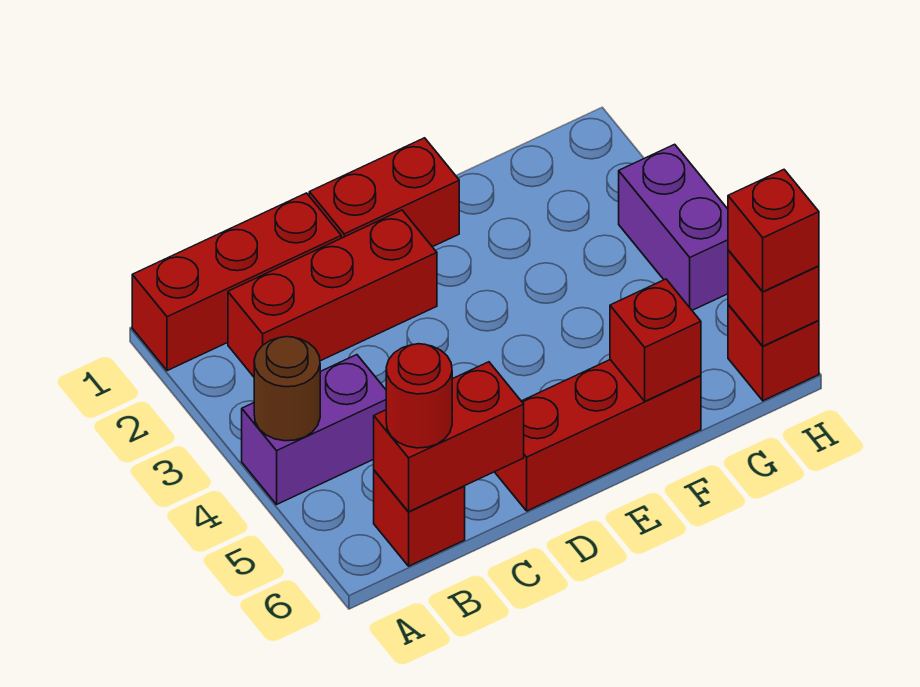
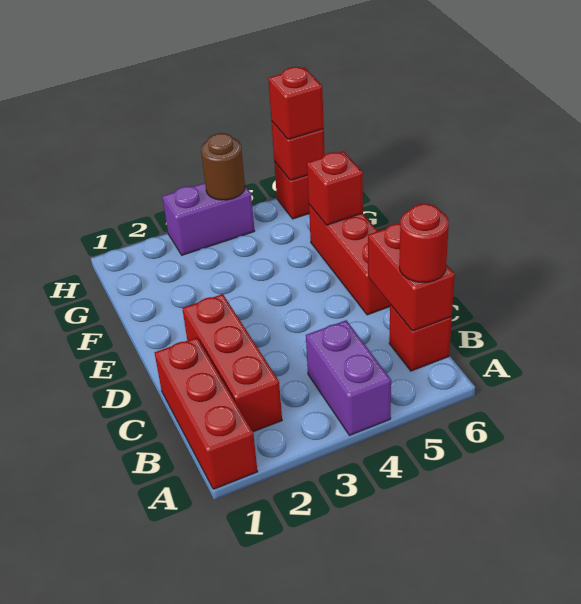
brown 1x1 round brick [254,337,320,441] -> brown 1x1 round brick moved to [201,133,245,200]
red 1x2 brick [309,138,459,247] -> none

